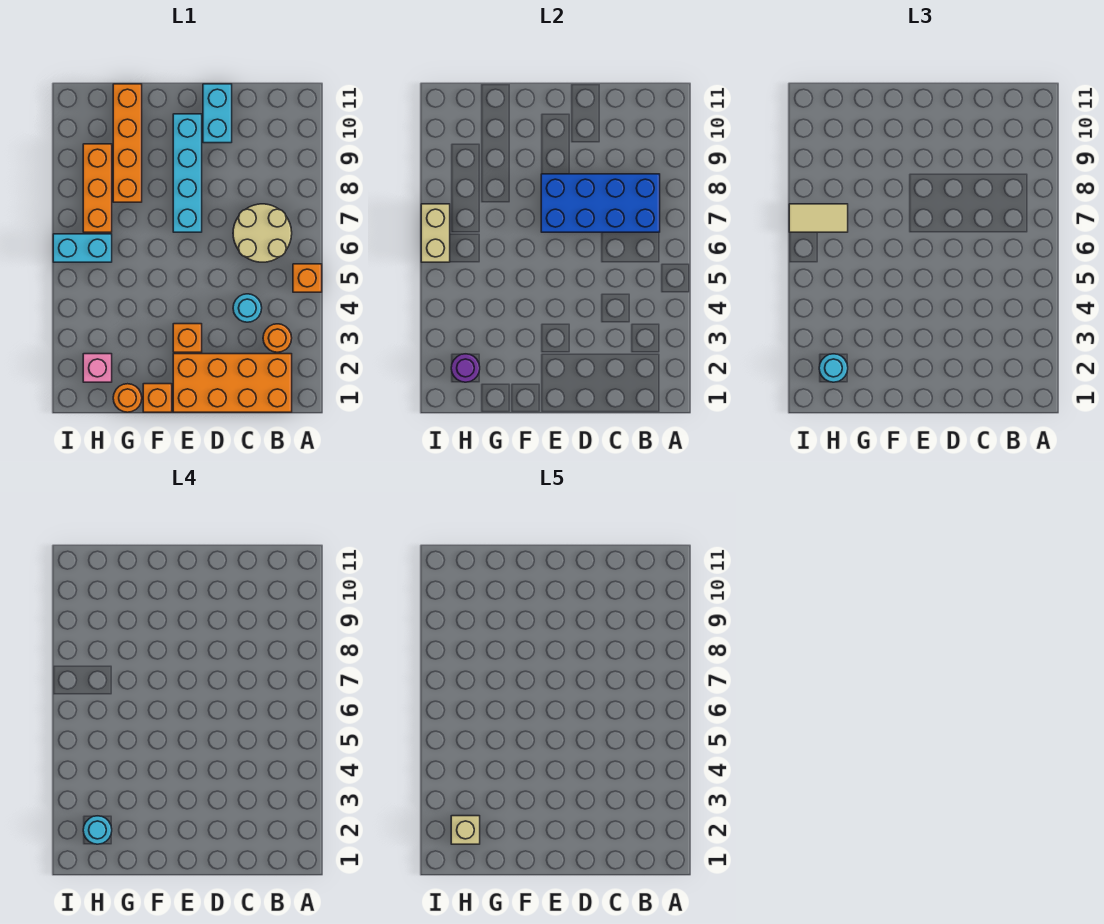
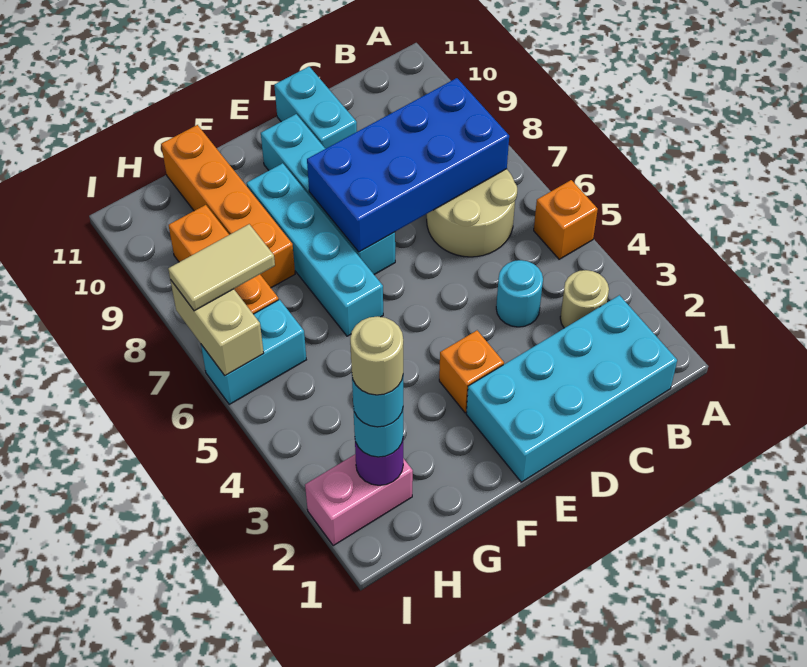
orange 2x4 brick [173,354,292,412] -> cyan 2x4 brick [466,295,677,482]
orange 1x1 round brick [263,324,292,352] -> tan 1x1 round brick [560,270,609,328]
orange 1x1 brick [143,384,172,412] -> none
none -> cyan 1x4 brick [247,163,383,336]
orange 1x1 round brick [113,384,142,412] -> none
pink 1x1 brick [83,354,112,382] -> pink 1x2 brick [305,454,413,546]
tan 1x1 brick [451,816,480,844] -> tan 1x1 round brick [350,316,403,395]

